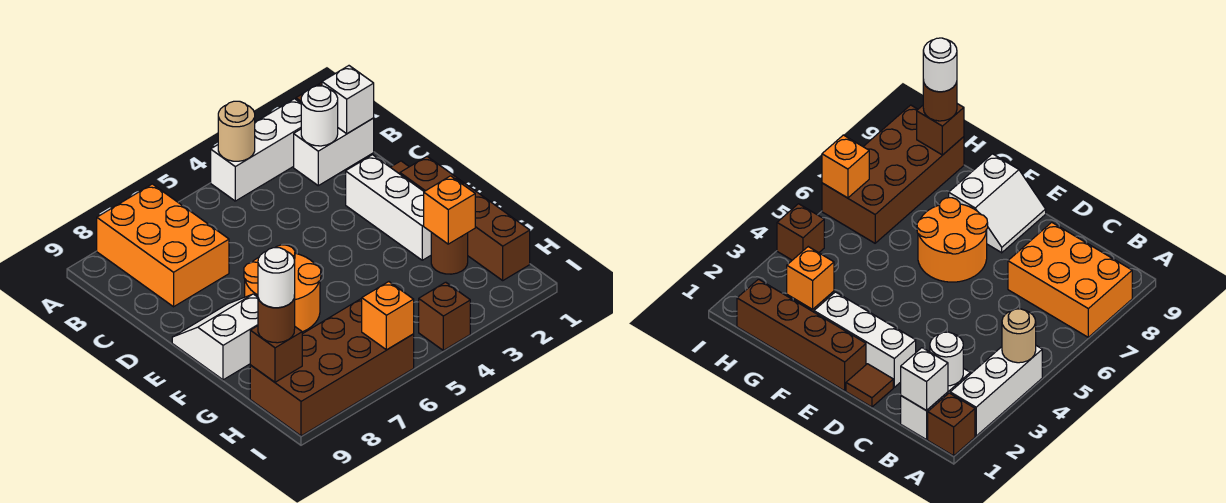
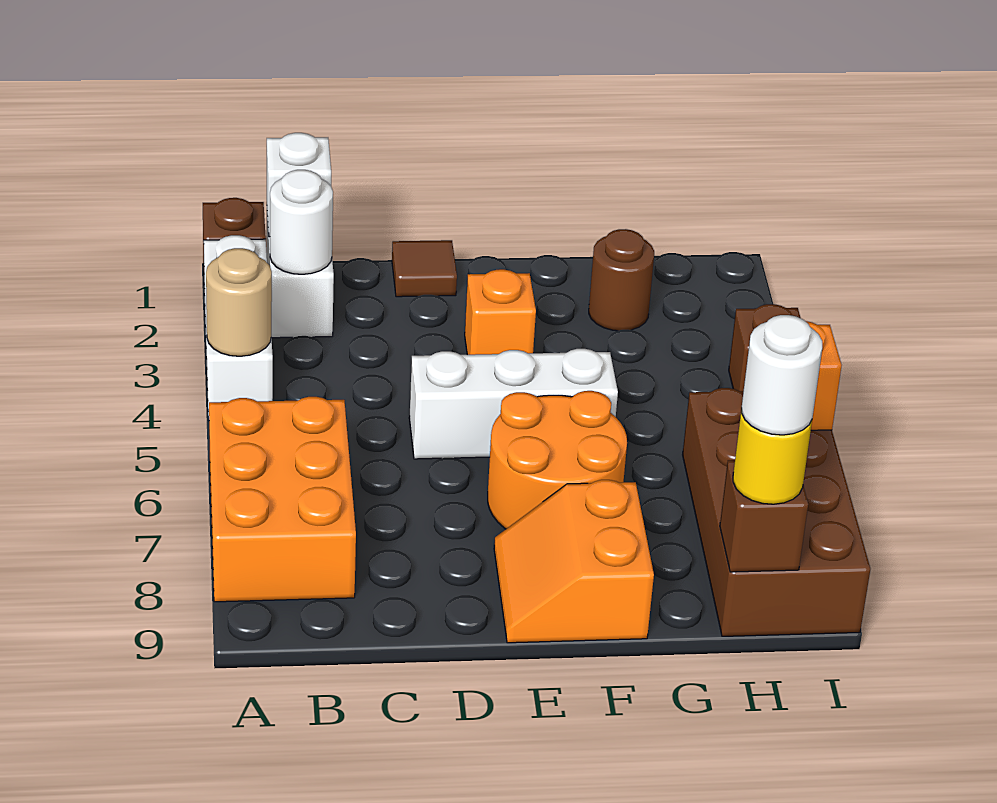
orange 2x3 brick [97,184,229,307] -> orange 2x3 brick turned to [209,397,356,602]
white 1x3 brick [346,155,431,260] -> white 1x3 brick moved to [409,349,618,459]
brown 1x4 brick [400,157,530,280] -> none
white 2x2 slope [172,294,258,380] -> orange 2x2 slope [494,480,654,643]
orange 1x1 brick [424,176,475,244] -> orange 1x1 brick moved to [465,269,536,355]
brown 1x1 round brick [258,295,295,343] -> yellow 1x1 round brick [733,408,812,504]

